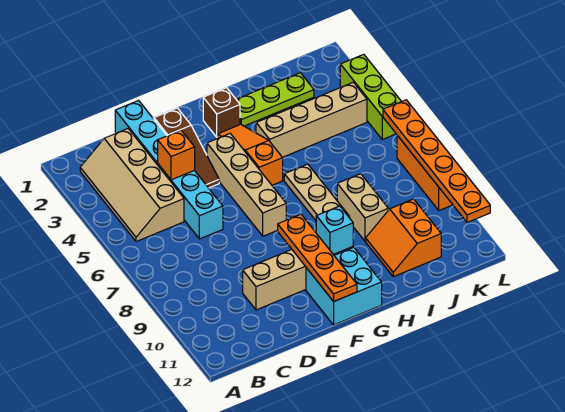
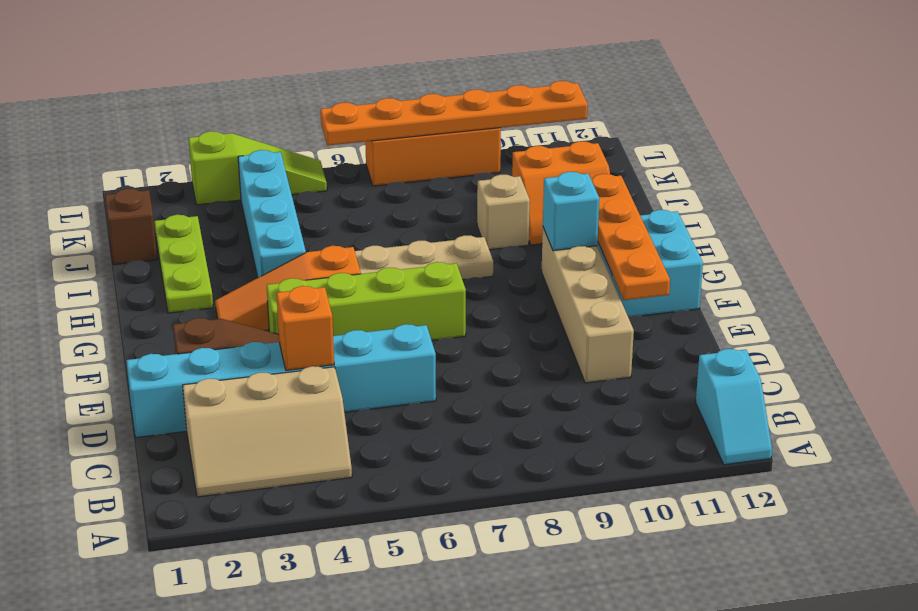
none -> cyan 1x2 slope [696,349,772,465]
tan 2x4 slope [80,129,184,242] -> tan 2x3 slope [183,366,352,497]
tan 1x4 brick [207,134,286,236] -> lime 1x4 brick [267,262,466,340]
orange 1x4 plate [278,214,357,302] -> orange 1x4 plate turned to [591,174,670,300]
brown 1x1 brick [203,88,240,137] -> brown 1x1 brick moved to [105,189,157,265]
tan 1x4 brick [256,82,367,157] -> cyan 1x4 brick [238,150,306,278]
tan 1x2 brick [337,174,388,241] -> tan 1x1 brick [477,175,530,250]
lime 1x3 brick [340,54,402,139] -> lime 1x3 slope [189,131,327,205]

